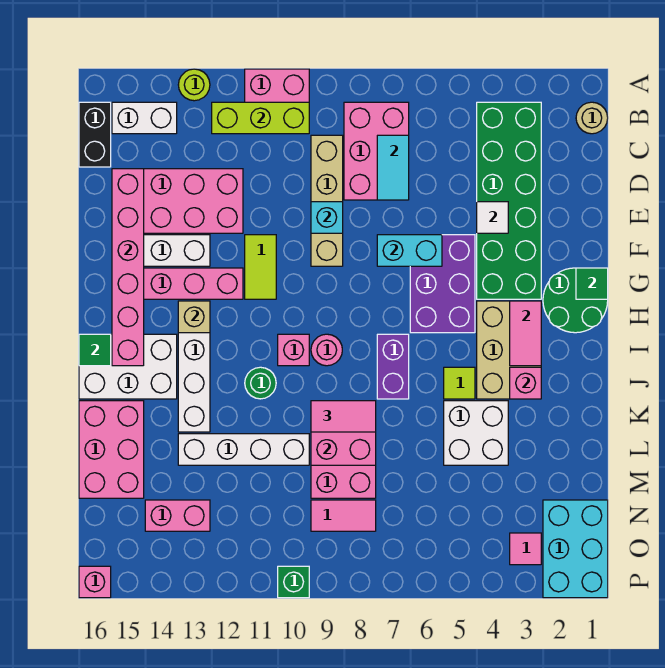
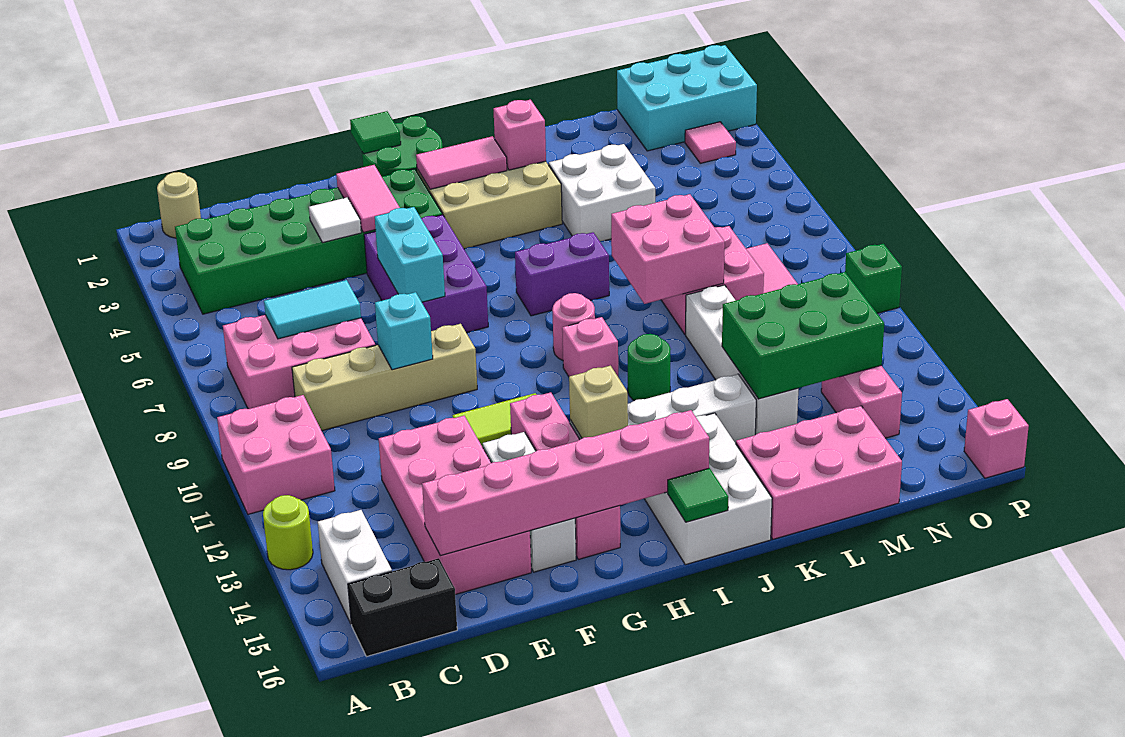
lime 1x3 brick [212,102,309,134] -> none
purple 2x3 brick [410,235,475,333] -> purple 2x3 brick turned to [364,215,488,333]
lime 1x1 tile [444,367,475,399] -> none
pink 1x2 tile [311,401,376,432] -> pink 1x2 tile moved to [336,165,400,232]
none -> green 2x3 brick [722,272,884,399]

